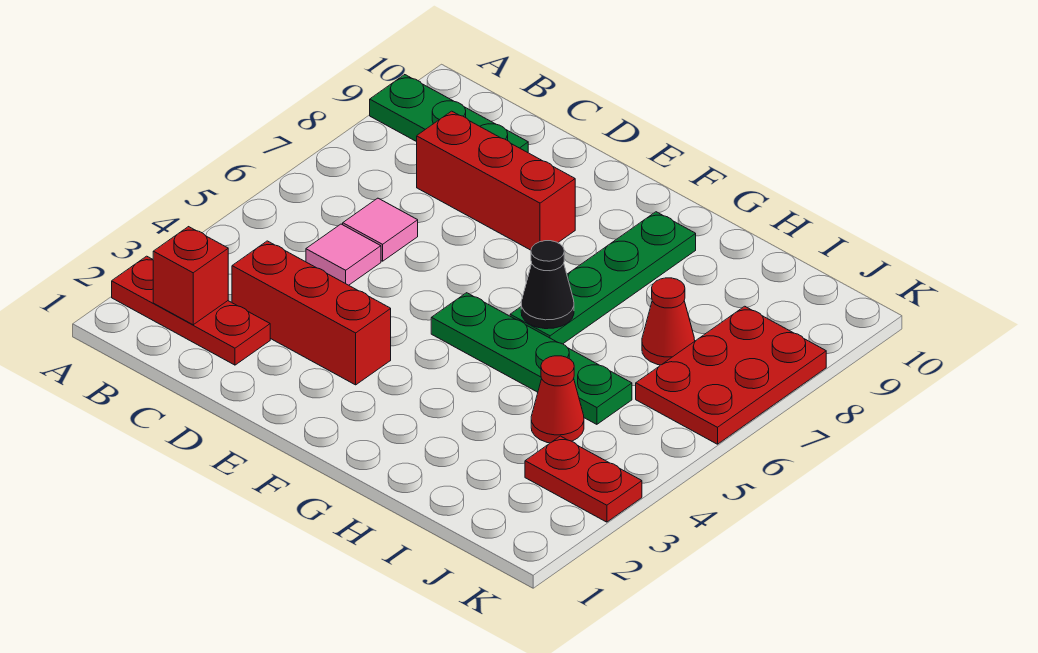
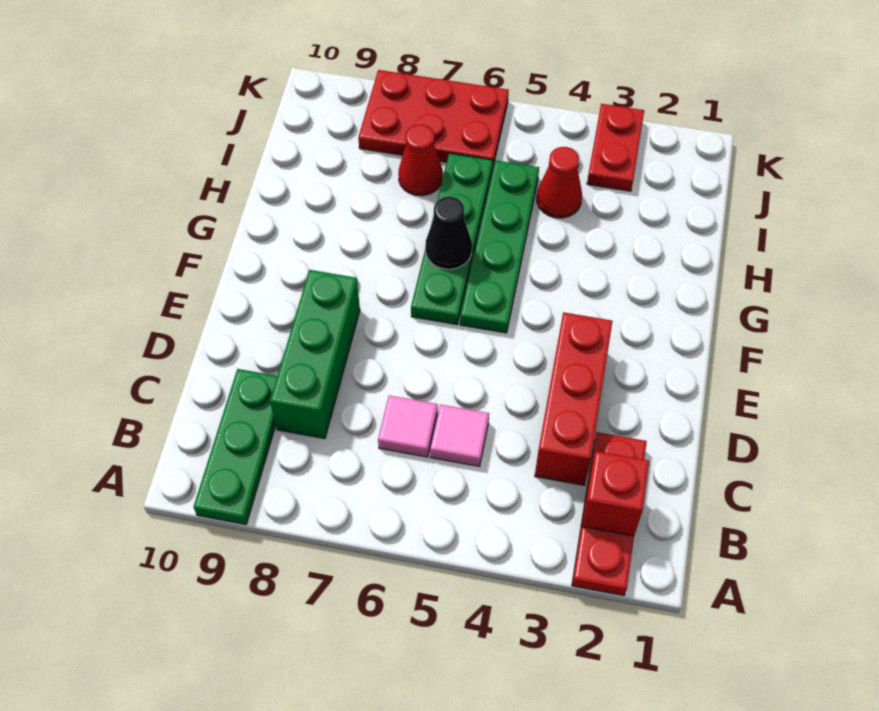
red 1x3 brick [417,111,575,250] -> green 1x3 brick [270,270,360,439]
green 1x4 plate [510,212,696,344] -> green 1x4 plate turned to [411,153,493,325]

